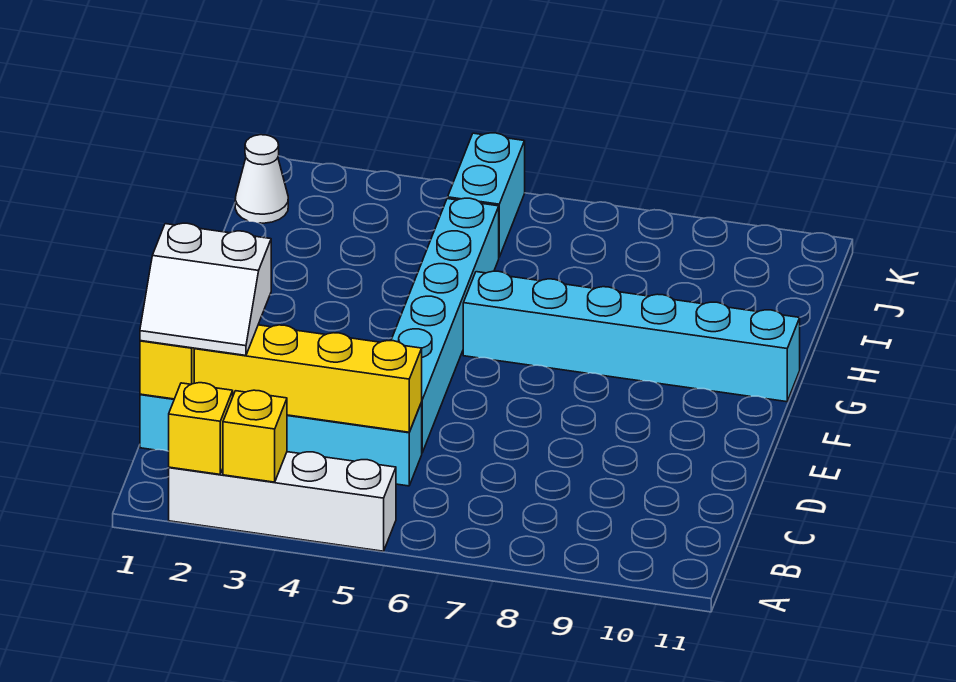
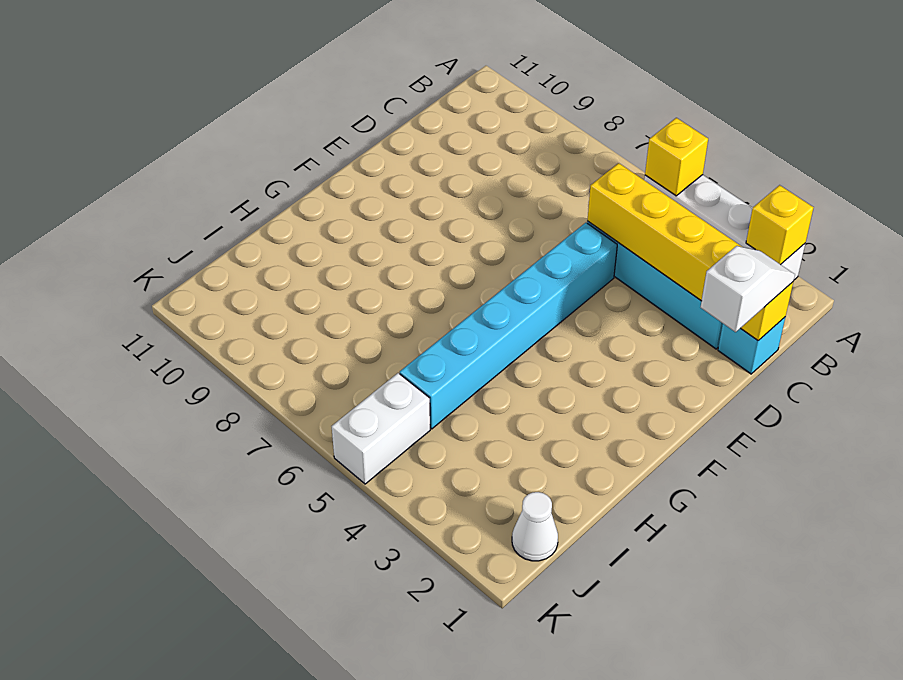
yellow 1x1 brick [223,390,287,482] -> yellow 1x1 brick moved to [645,118,708,196]
white 2x2 slope [140,223,271,355] -> white 1x2 slope [701,246,795,332]
cyan 1x6 brick [463,271,800,402] -> none
cyan 1x2 brick [448,133,525,257] -> white 1x2 brick [332,373,430,484]

